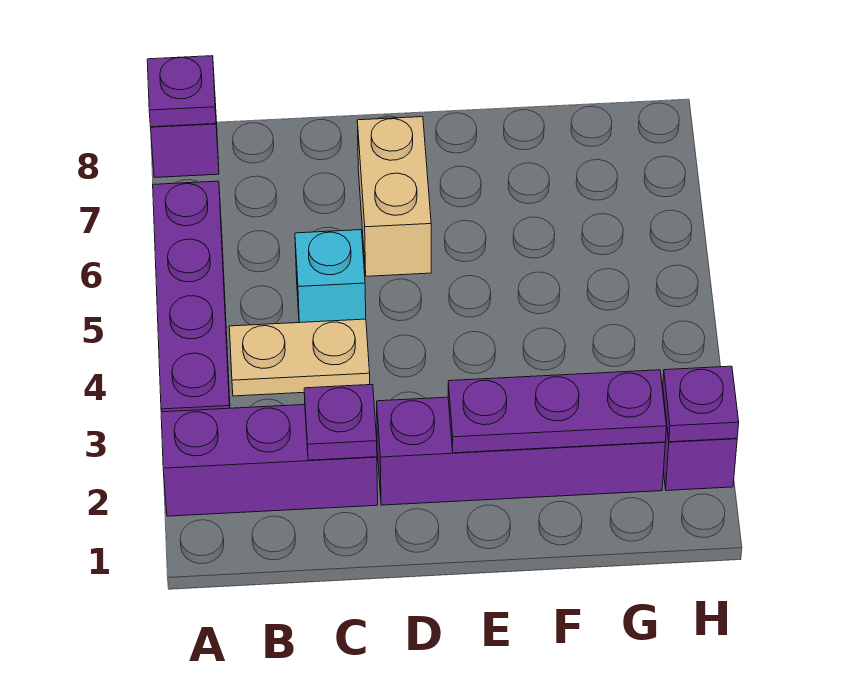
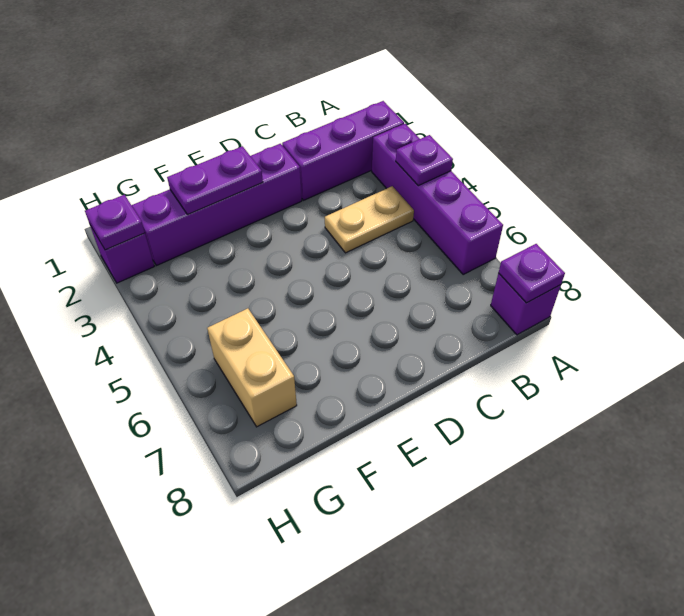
purple 1x1 plate [304,384,377,460] -> purple 1x1 plate moved to [396,135,453,186]
cyan 1x1 brick [295,230,366,323] -> none
tan 1x2 brick [357,117,431,276] -> tan 1x2 brick moved to [207,308,297,427]
purple 1x3 plate [448,370,666,453] -> purple 1x2 plate [167,146,263,215]

